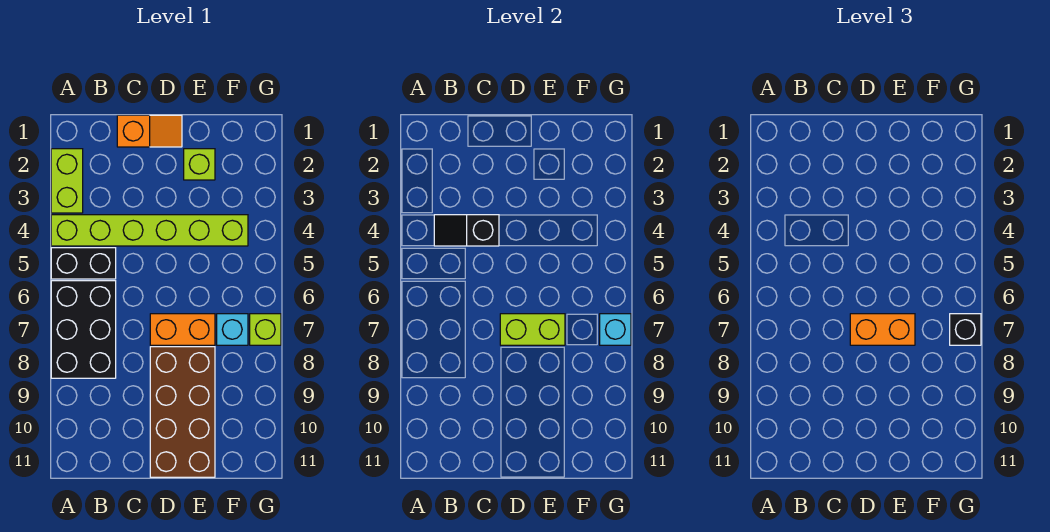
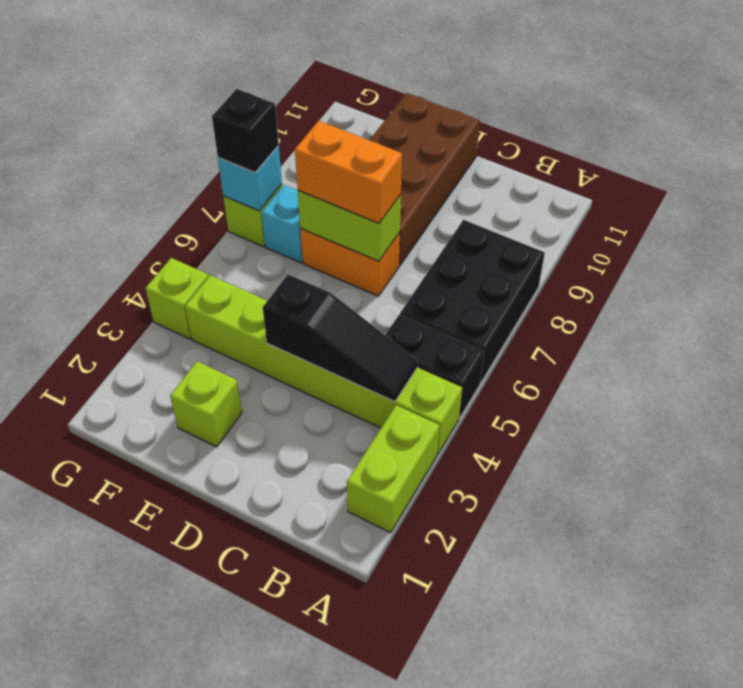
black 1x2 slope [434,215,499,246] -> black 1x3 slope [263,274,418,402]
orange 1x2 slope [117,115,182,147] -> none
none -> lime 1x1 brick [145,258,209,339]

